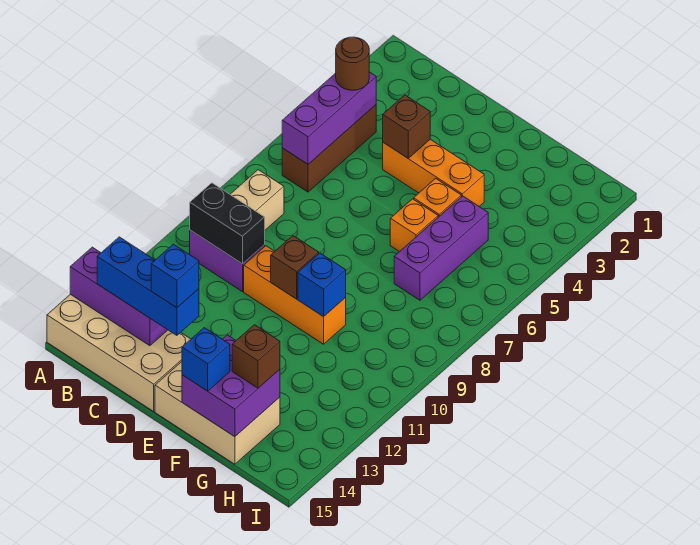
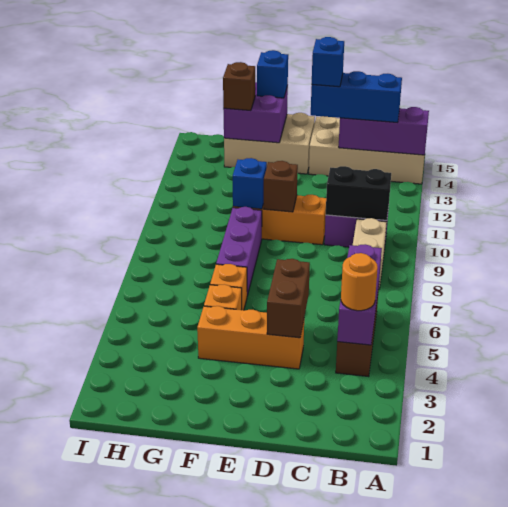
brown 1x1 round brick [336,37,369,90] -> orange 1x1 round brick [341,253,378,311]
brown 1x1 brick [383,95,430,158] -> brown 1x2 brick [267,259,310,338]
purple 1x3 brick [394,196,488,300] -> purple 1x3 brick moved to [216,207,262,296]

